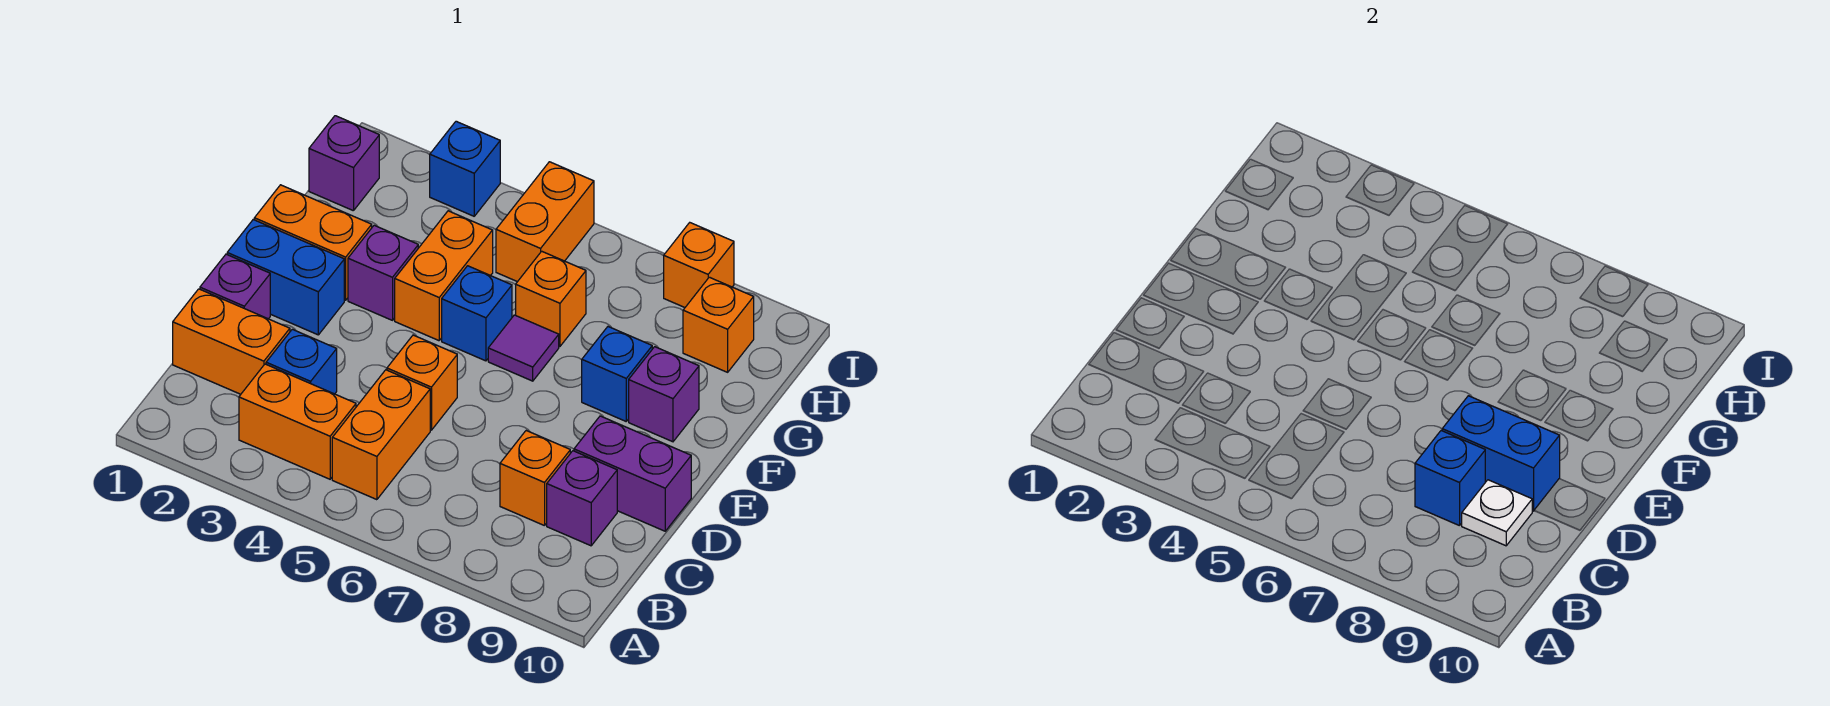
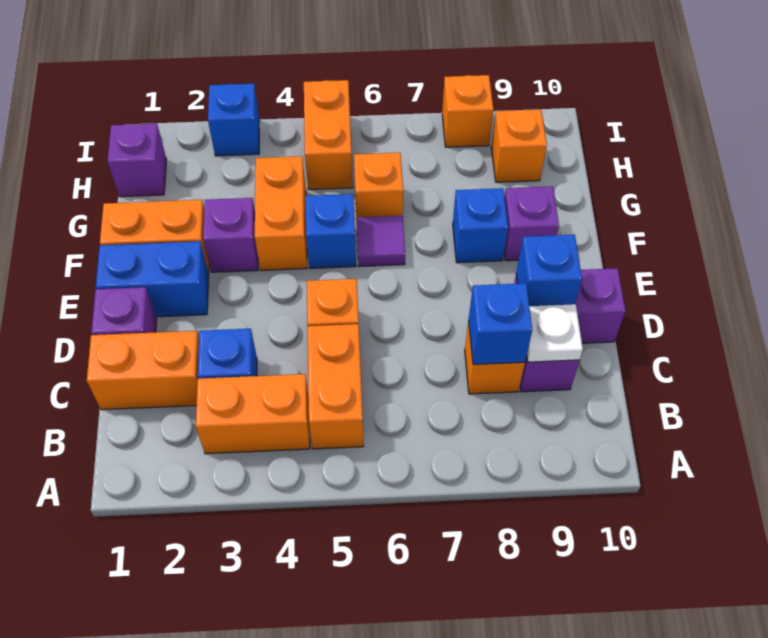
blue 1x2 brick [1442,396,1560,511] -> blue 1x1 brick [516,235,582,306]

